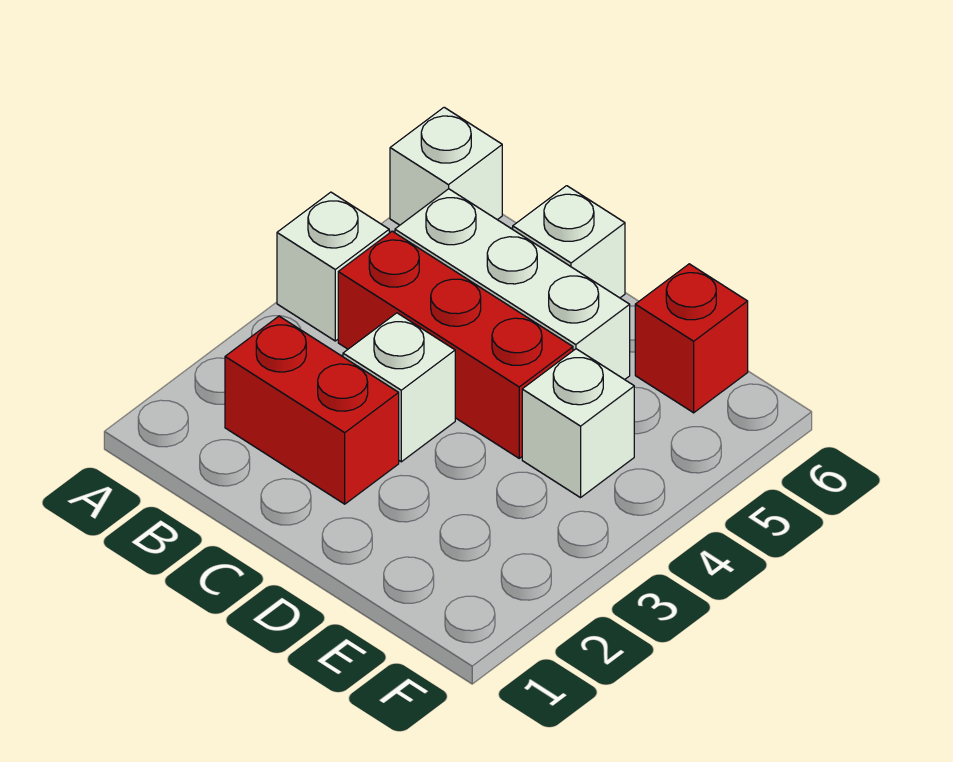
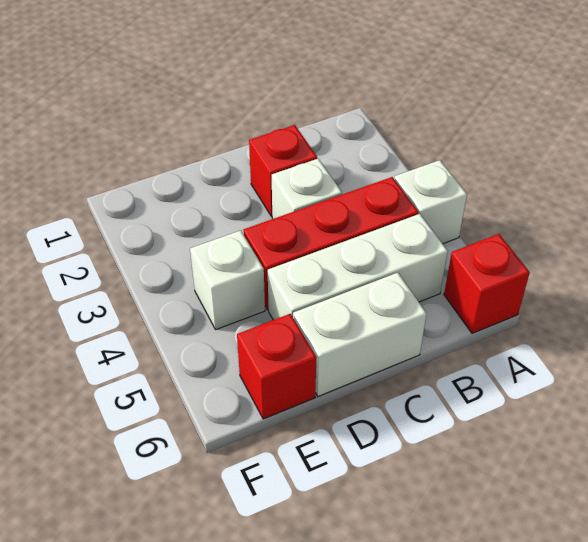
white 1x1 brick [390,107,502,225] -> red 1x1 brick [444,234,530,333]
red 1x2 brick [225,316,399,504] -> red 1x1 brick [249,125,317,216]
white 1x1 brick [513,186,625,298] -> white 1x2 brick [293,273,426,396]

